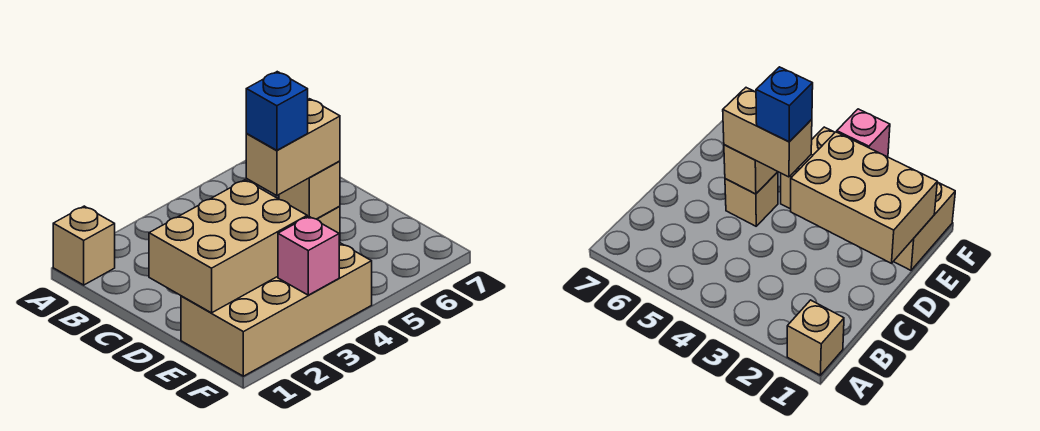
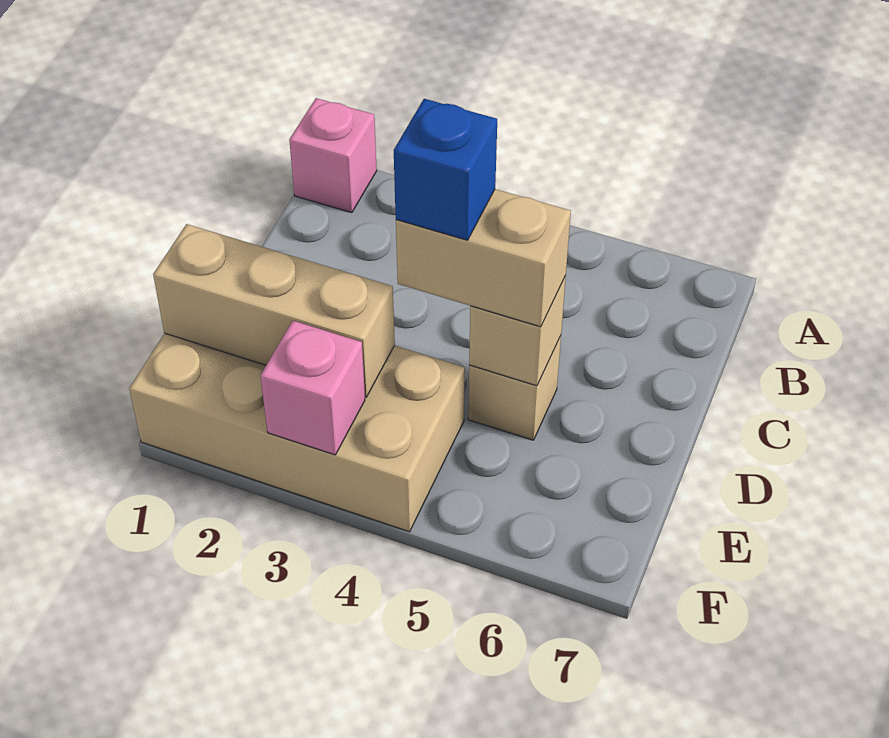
tan 1x1 brick [53,206,115,285] -> pink 1x1 brick [289,98,377,213]
tan 2x3 brick [149,180,307,313] -> tan 1x3 brick [153,224,395,397]

